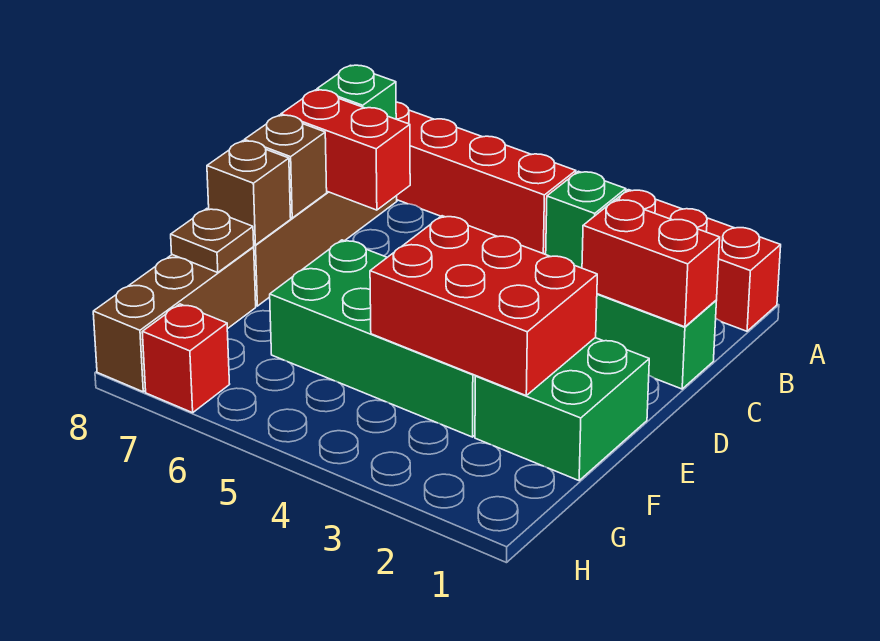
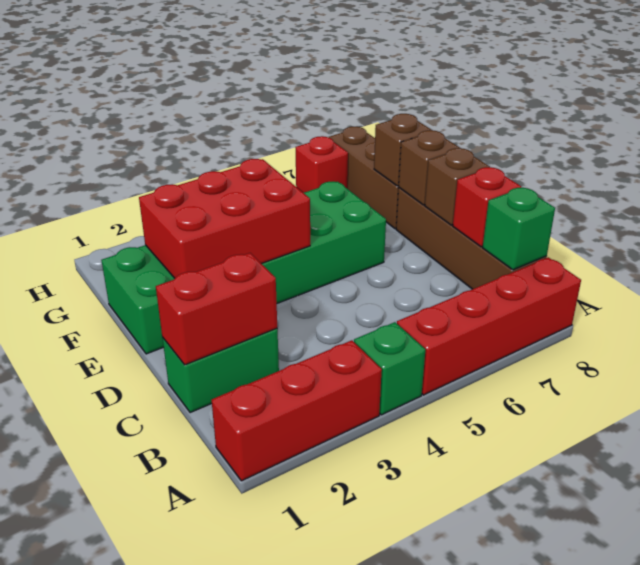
red 1x2 brick [281,90,410,210] -> red 1x1 brick [453,167,521,247]
brown 1x1 plate [171,209,254,273] -> brown 1x1 brick [374,114,431,186]

